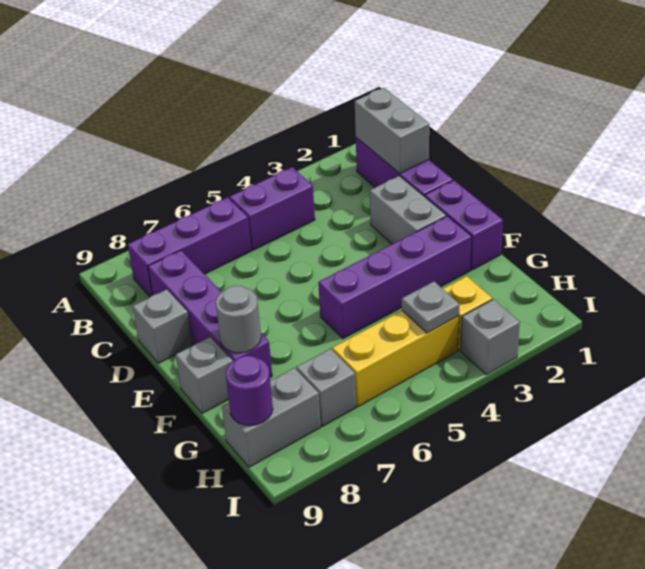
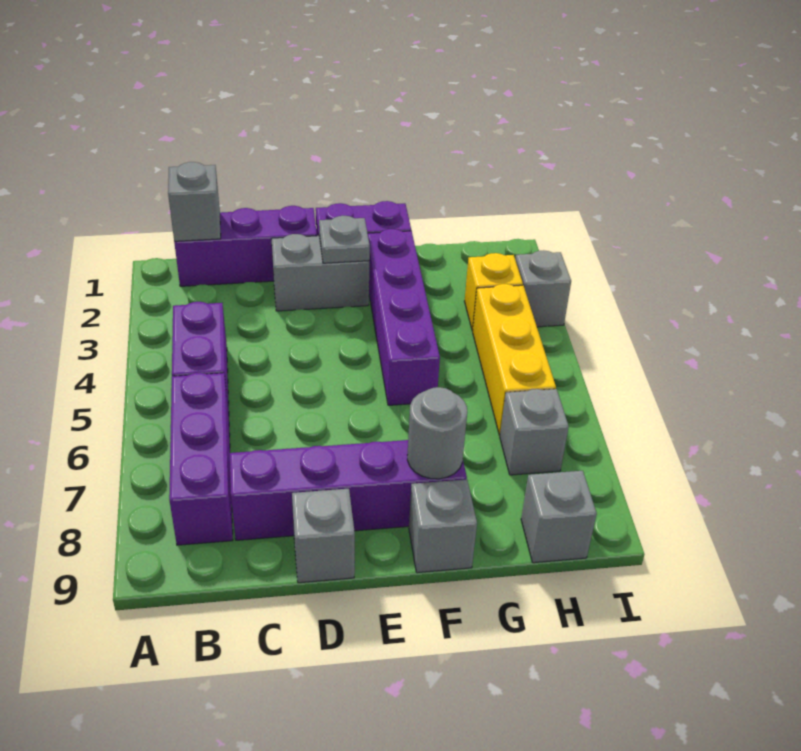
grey 1x2 brick [355,88,429,173] -> grey 1x1 brick [168,162,221,241]
grey 1x1 plate [402,282,459,333] -> grey 1x1 plate moved to [319,216,370,263]
grey 1x2 brick [222,368,321,467] -> grey 1x1 brick [521,471,597,563]
purple 1x1 round brick [225,356,273,426] -> none

